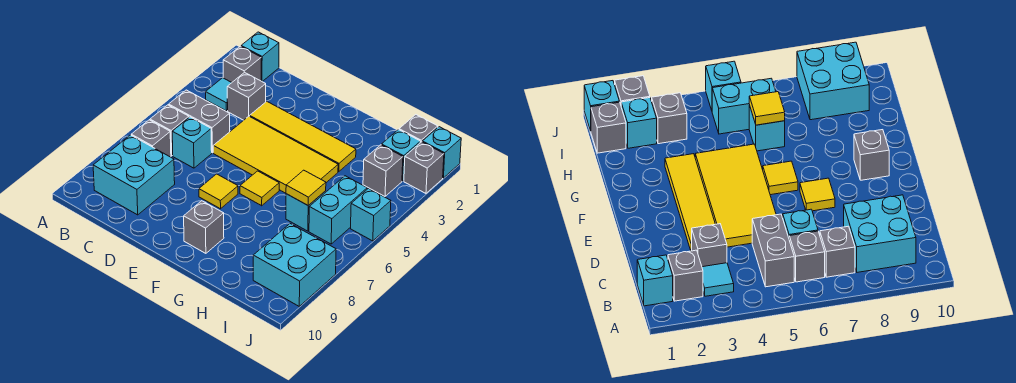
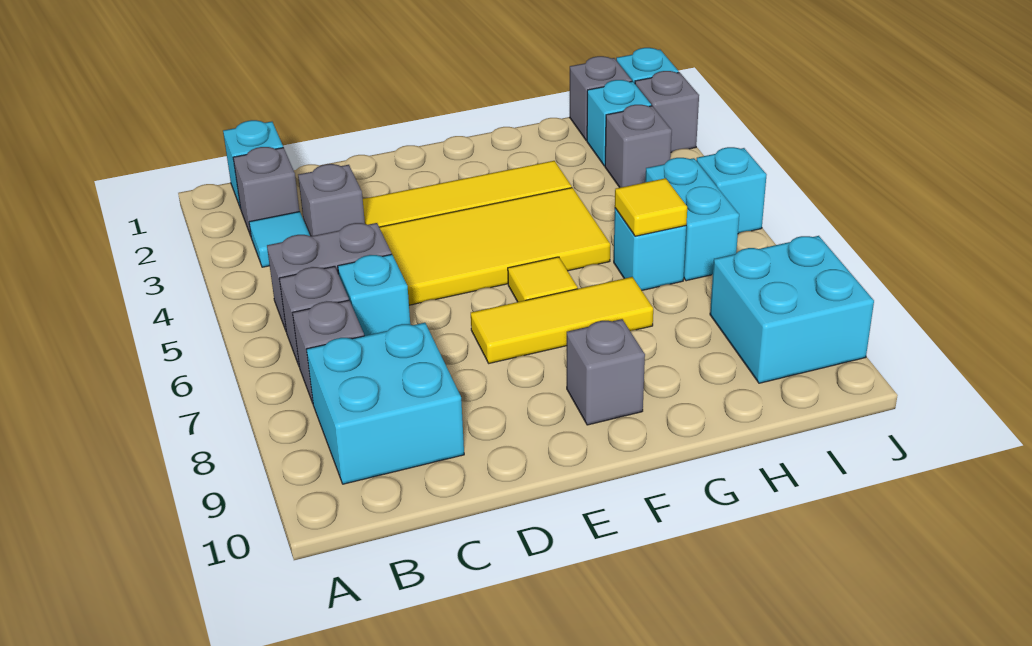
yellow 1x1 tile [199,174,238,209] -> yellow 1x3 tile [471,277,653,363]

